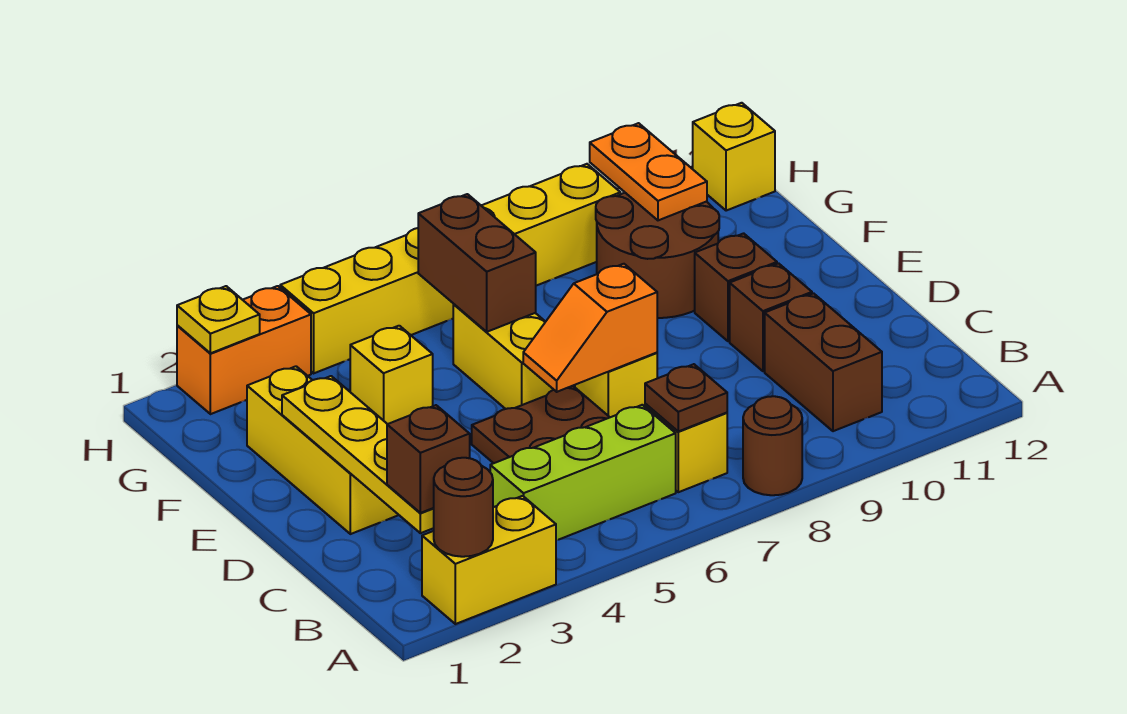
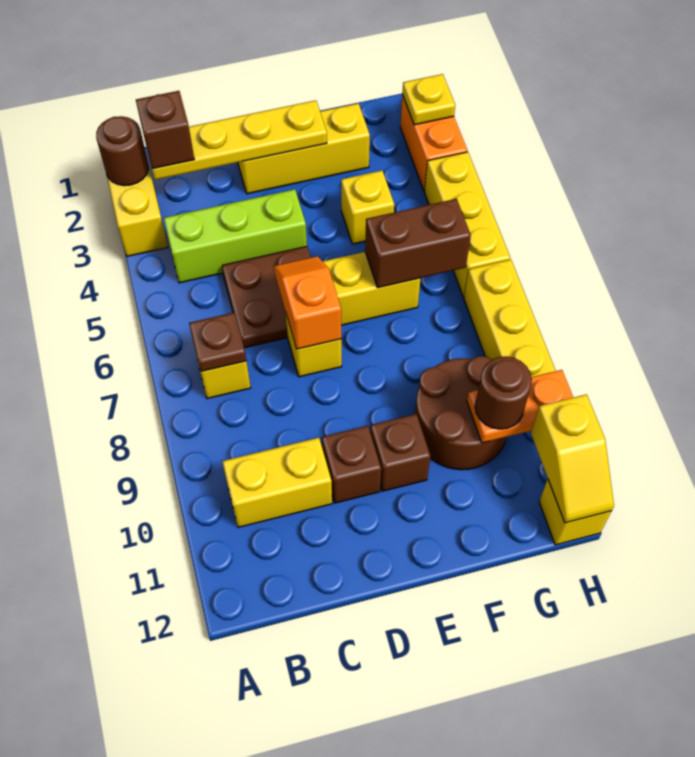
brown 1x1 round brick [743,396,802,495] -> brown 1x1 round brick moved to [475,356,532,429]
lime 1x3 brick [490,405,676,540] -> lime 1x3 brick turned to [164,189,307,283]
brown 1x2 brick [765,293,882,431] -> yellow 1x2 brick [222,438,332,527]
none -> yellow 1x2 slope [531,394,614,523]

